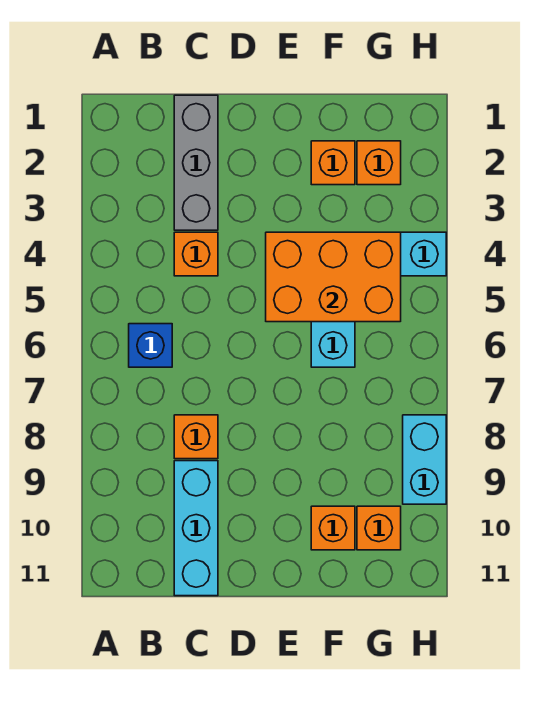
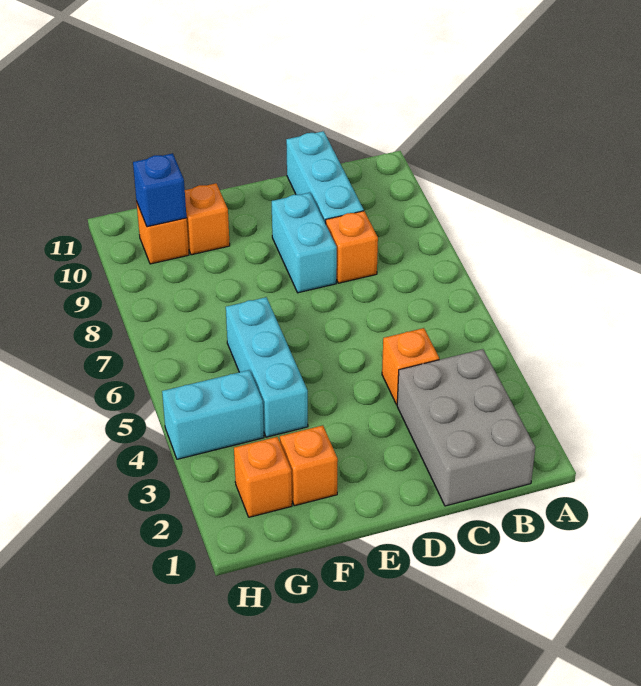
blue 1x1 brick [129,324,172,367] -> blue 1x1 brick moved to [133,153,187,227]
grey 1x3 brick [174,95,218,230] -> grey 2x3 brick [397,349,535,506]
orange 2x3 brick [266,232,401,322] -> none
cyan 1x2 brick [403,415,446,504] -> cyan 1x2 brick moved to [272,193,337,293]

